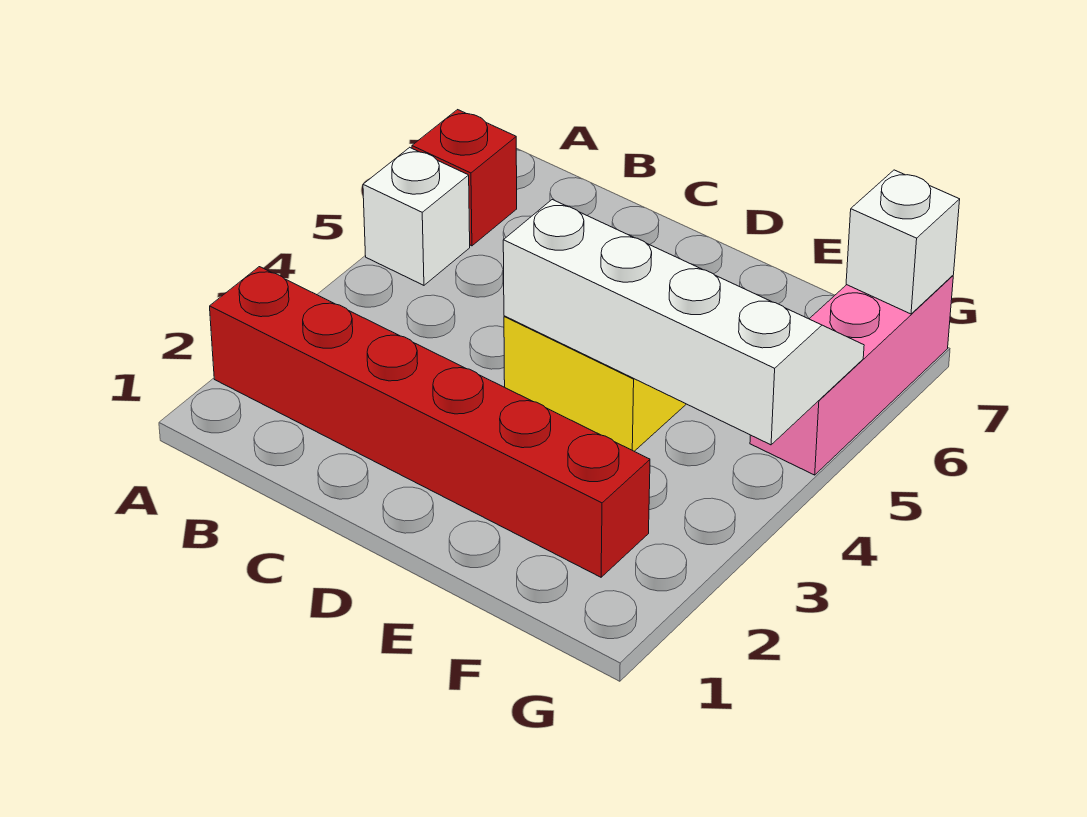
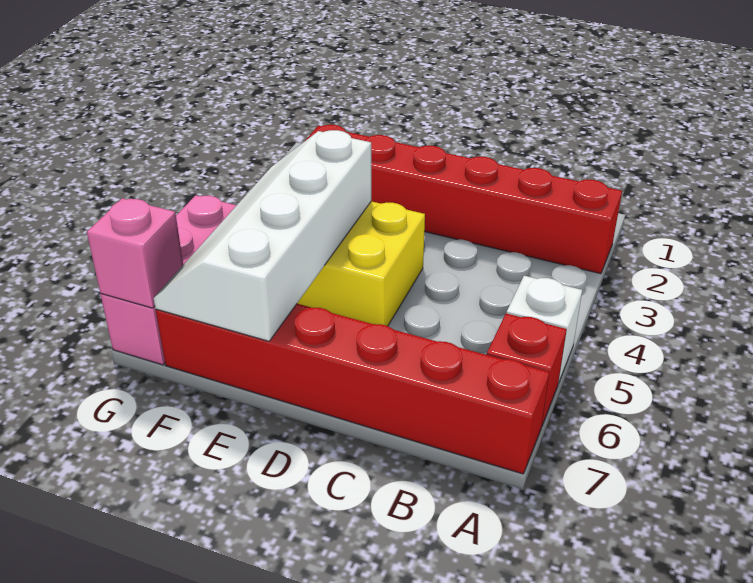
none -> red 1x6 brick [156,304,549,474]
white 2x4 slope [503,200,864,445] -> white 2x4 slope turned to [154,130,371,341]
white 1x1 brick [846,170,960,314] -> pink 1x1 brick [87,198,183,308]

